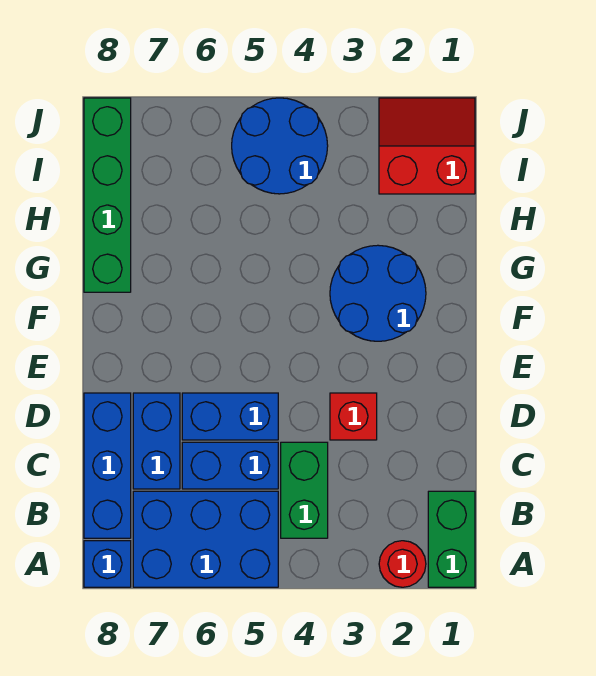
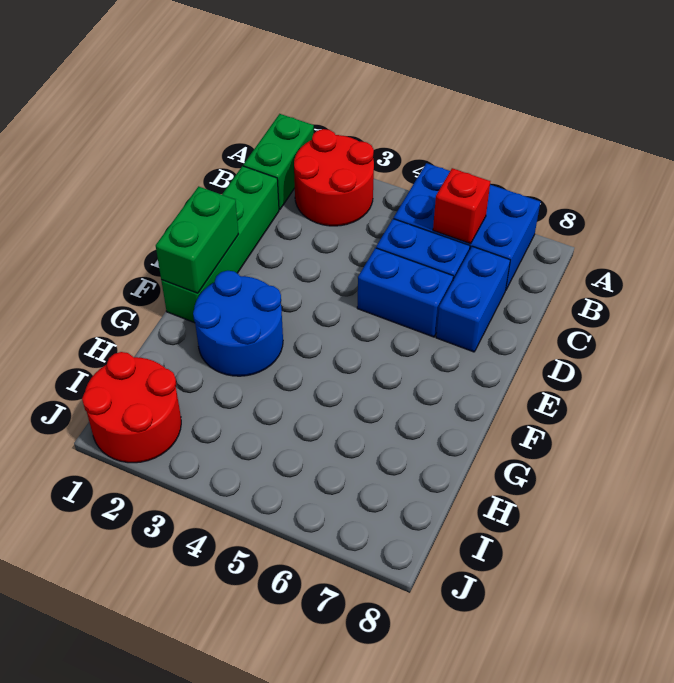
red 1x1 round brick [379,541,426,587] -> red 2x2 round brick [294,129,374,226]
blue 1x1 brick [84,541,131,587] -> none
green 1x2 brick [281,442,328,538] -> green 1x2 brick moved to [156,186,238,293]
blue 1x3 brick [84,393,131,538] -> none
red 1x1 brick [330,393,377,440] -> red 1x1 brick moved to [433,168,490,244]
green 1x4 brick [84,98,131,292] -> green 1x4 brick moved to [161,166,279,323]
red 2x2 slope [379,98,475,194] -> red 2x2 round brick [82,352,181,463]
blue 2x2 round brick [232,98,328,194] -> none

